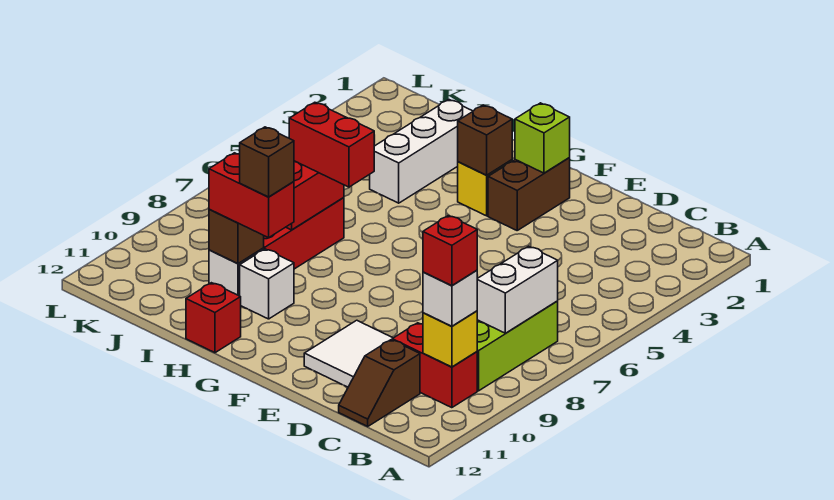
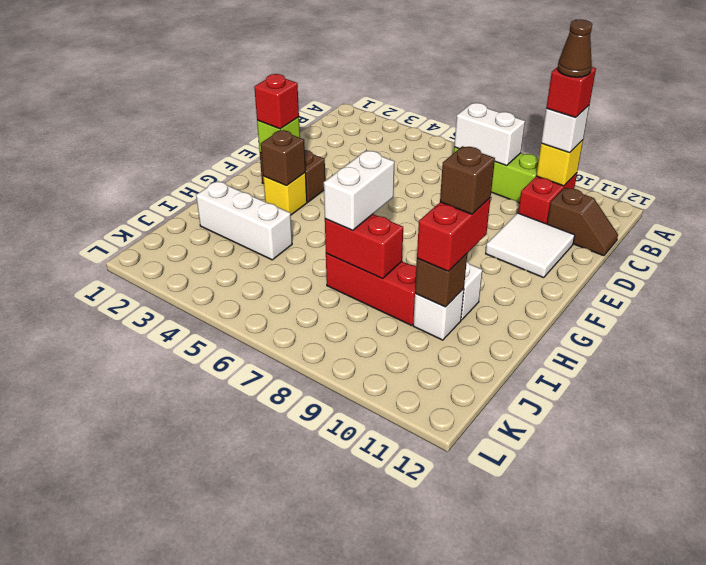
none -> brown 1x1 cone [558,19,592,77]
red 1x2 brick [289,102,374,187] -> white 1x2 brick [324,150,395,231]
red 1x1 brick [186,283,241,353] -> red 1x1 brick moved to [254,74,299,129]

